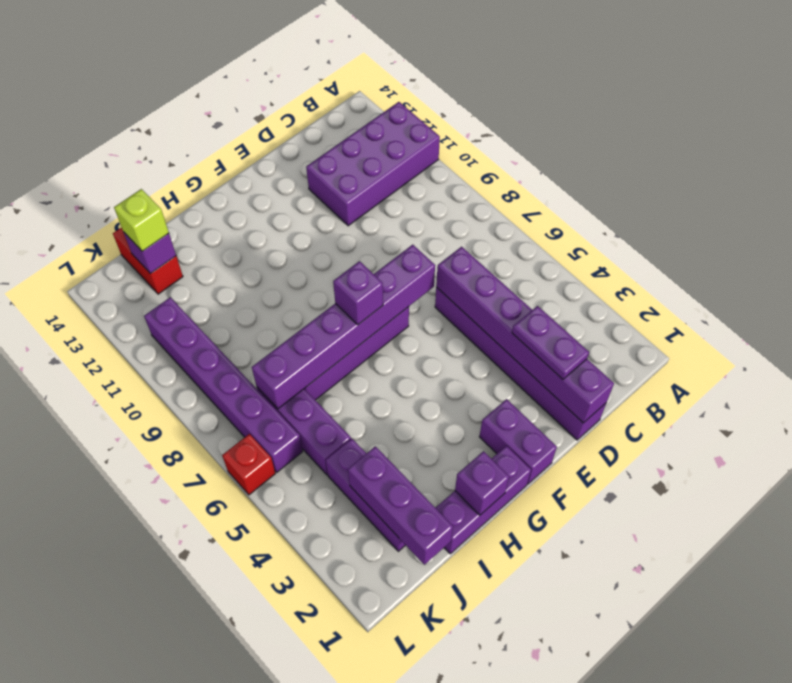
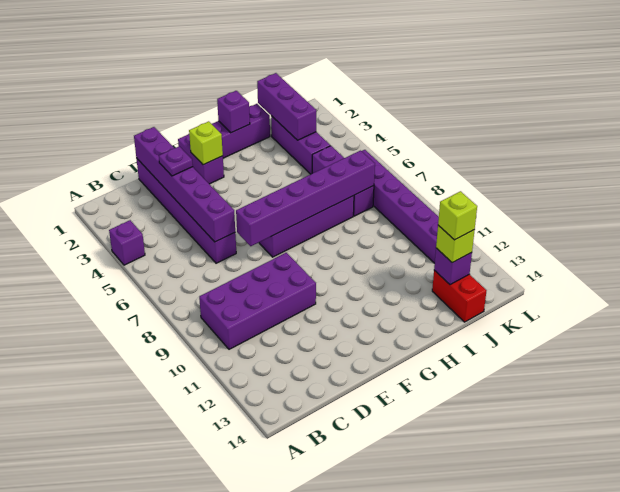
purple 2x4 brick [306,102,440,226] -> purple 2x4 brick moved to [199,253,316,349]
purple 1x2 plate [512,306,589,379] -> purple 1x1 plate [159,146,193,176]
none -> lime 1x1 brick [189,121,223,165]
purple 1x1 brick [333,261,383,325] -> purple 1x1 brick moved to [109,220,145,265]
none -> lime 1x1 brick [438,191,477,240]
red 1x1 brick [222,434,275,495] -> none

